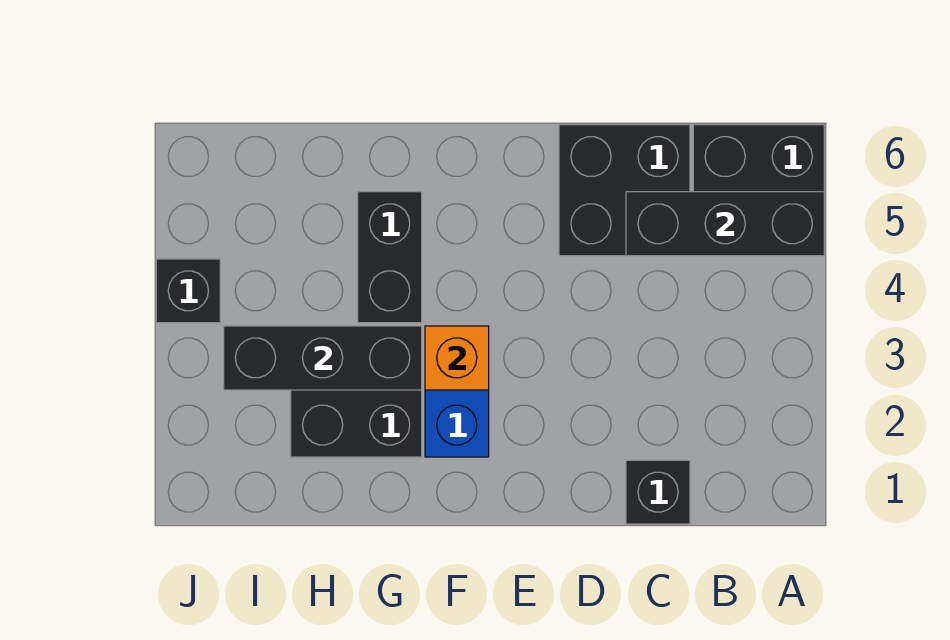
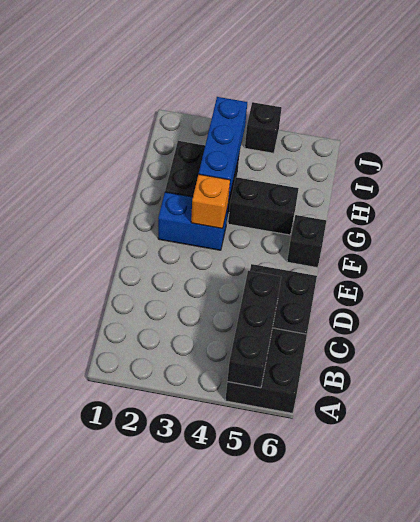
black 1x1 brick [626,460,690,524] -> black 1x1 brick moved to [287,215,326,268]
black 1x3 brick [224,326,422,390] -> blue 1x3 brick [199,97,247,201]

